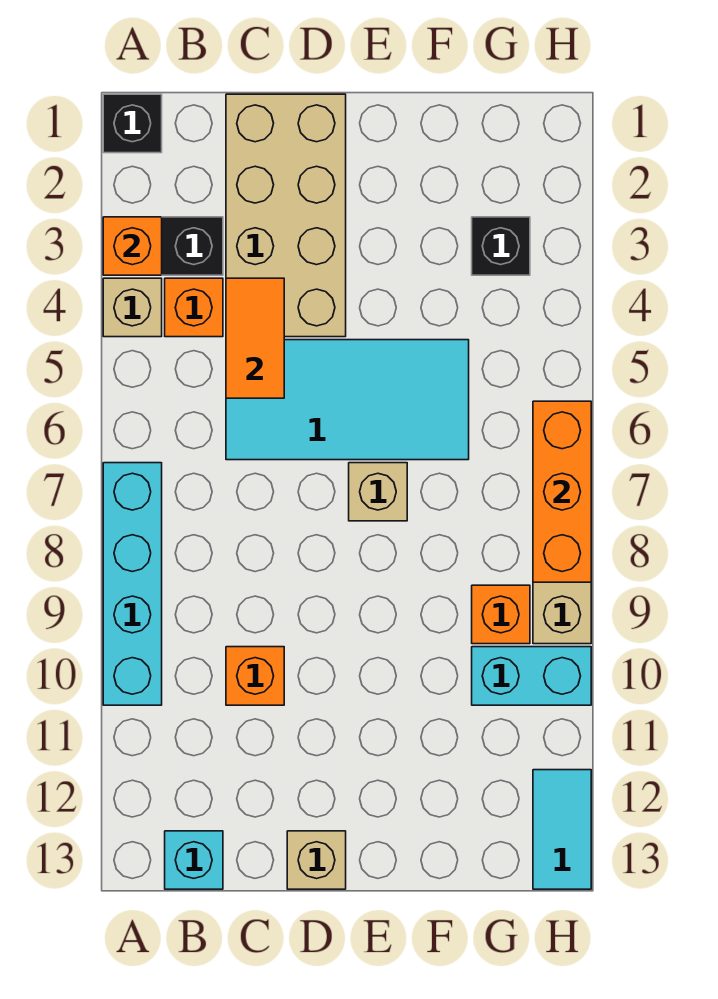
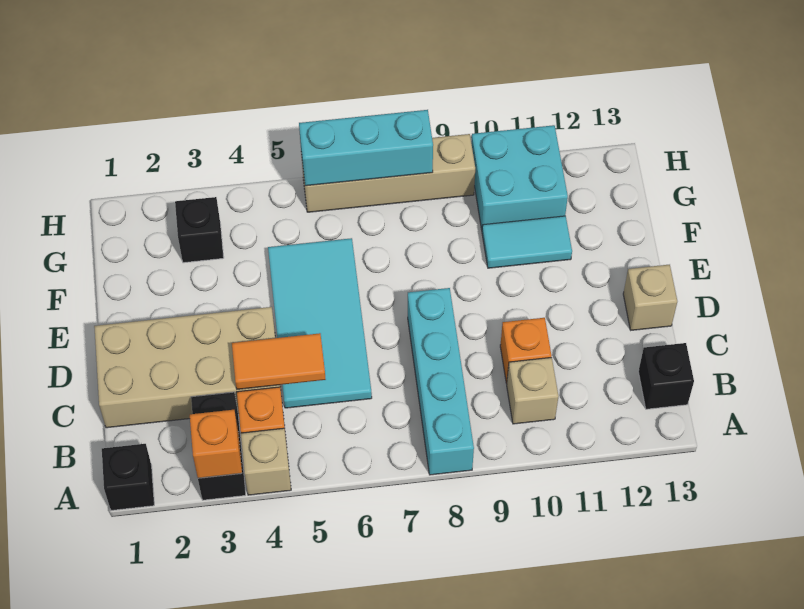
cyan 1x4 brick [103,463,162,705] -> cyan 1x4 brick turned to [408,288,474,475]
cyan 1x1 brick [165,831,223,889] -> black 1x1 brick [638,343,694,409]
tan 1x1 brick [349,463,407,521] -> tan 1x1 brick moved to [507,357,558,424]
orange 1x1 brick [472,585,530,644] -> none
cyan 1x2 brick [472,647,591,705] -> cyan 2x2 brick [471,125,568,230]
orange 1x3 brick [533,401,591,582] -> cyan 1x3 brick [299,110,433,186]
cyan 1x2 tile [533,770,591,889] -> cyan 1x2 tile moved to [482,216,572,268]

